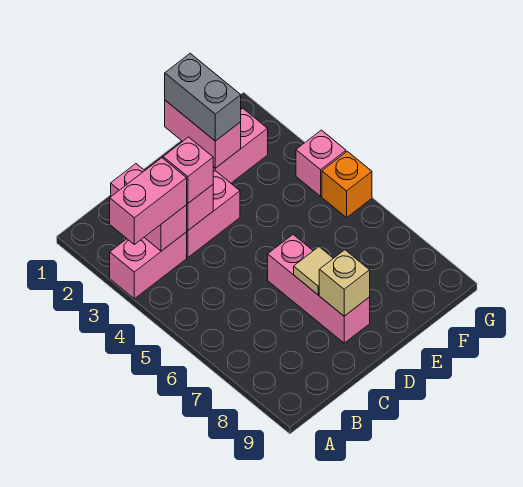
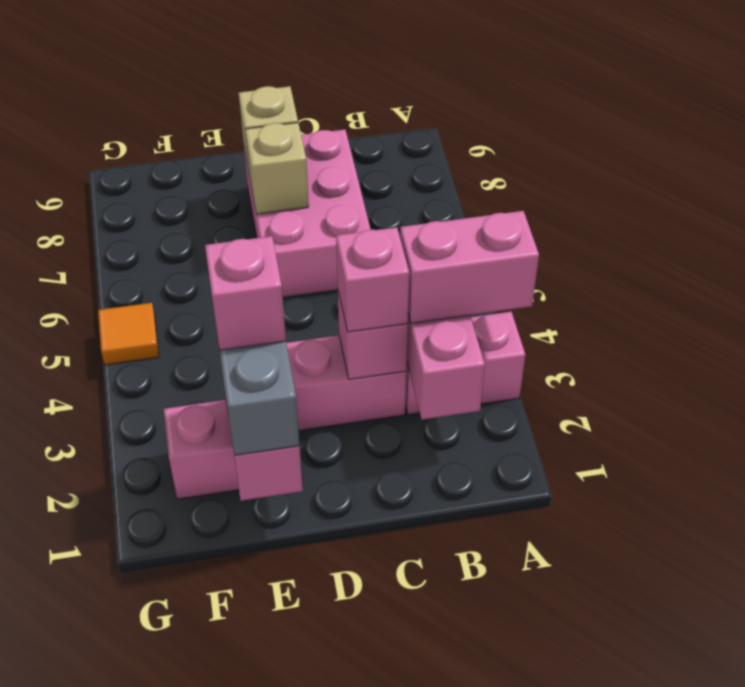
pink 1x3 brick [268,235,370,343] -> pink 2x3 brick [244,129,371,297]
tan 1x1 tile [294,247,333,295] -> tan 1x1 brick [245,123,309,214]
pink 1x1 brick [296,130,346,196] -> pink 1x1 brick moved to [205,236,286,350]
orange 1x1 brick [322,151,372,218] -> orange 1x1 tile [98,303,159,365]

